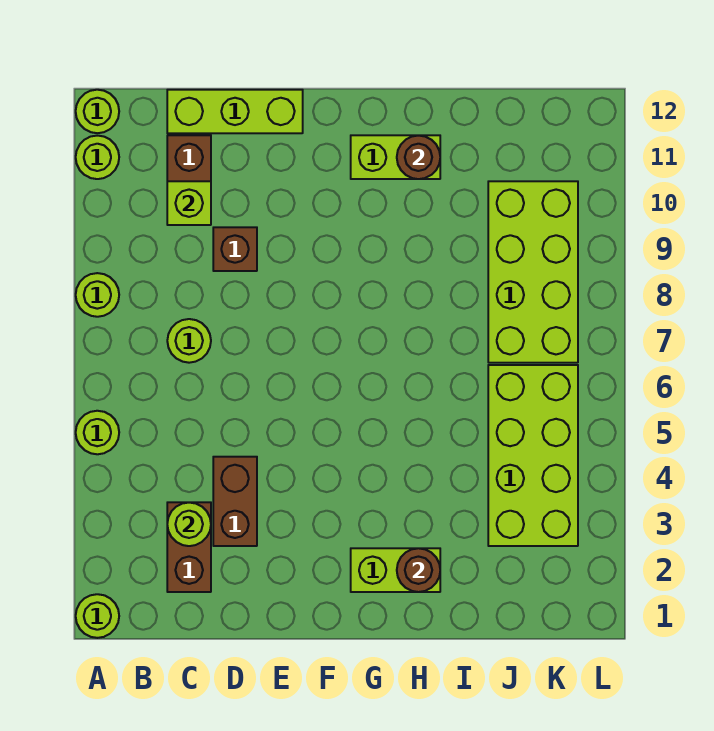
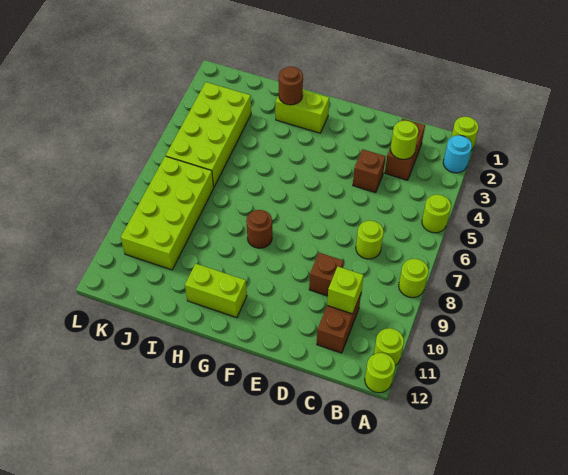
none -> cyan 1x1 round brick [443,135,472,173]
lime 1x3 brick [167,90,303,133] -> none
brown 1x2 brick [213,457,257,546] -> brown 1x1 brick [353,149,386,193]
brown 1x1 round brick [397,135,440,179] -> brown 1x1 round brick moved to [246,210,272,248]

